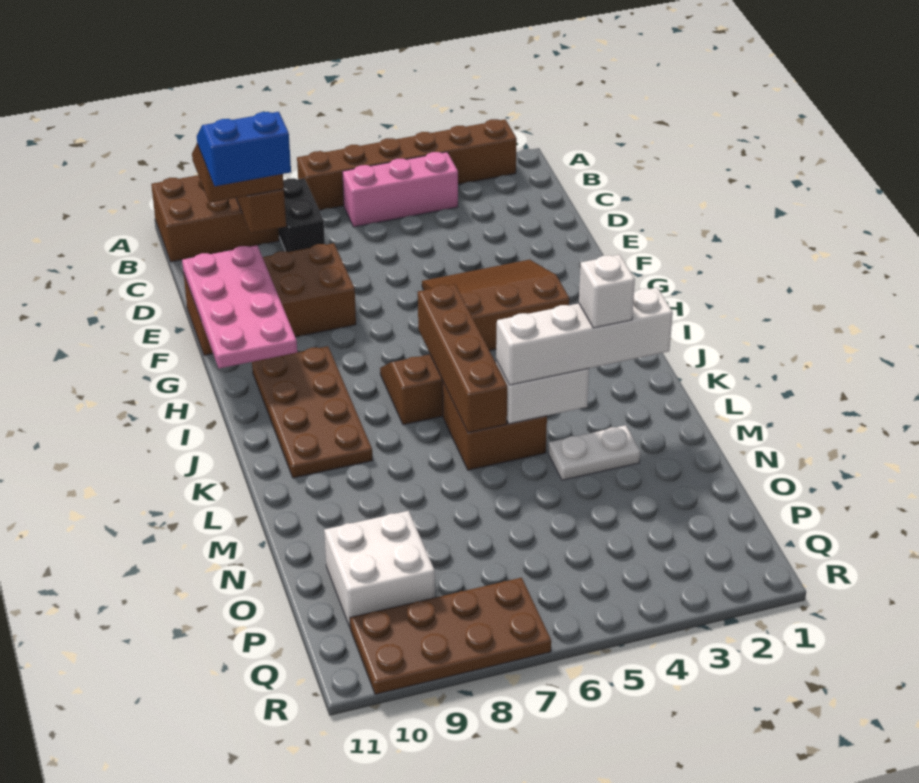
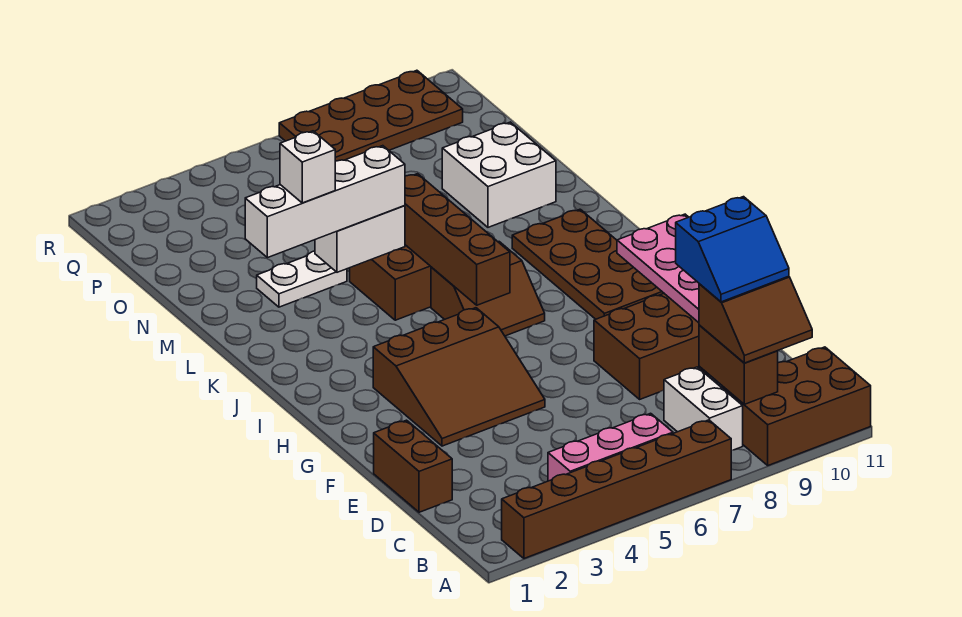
black 1x2 brick [279,178,325,252] -> white 1x2 brick [664,367,743,450]
none -> brown 1x2 brick [374,420,452,512]
white 2x2 brick [324,511,435,627] -> white 2x2 brick moved to [442,122,556,227]

